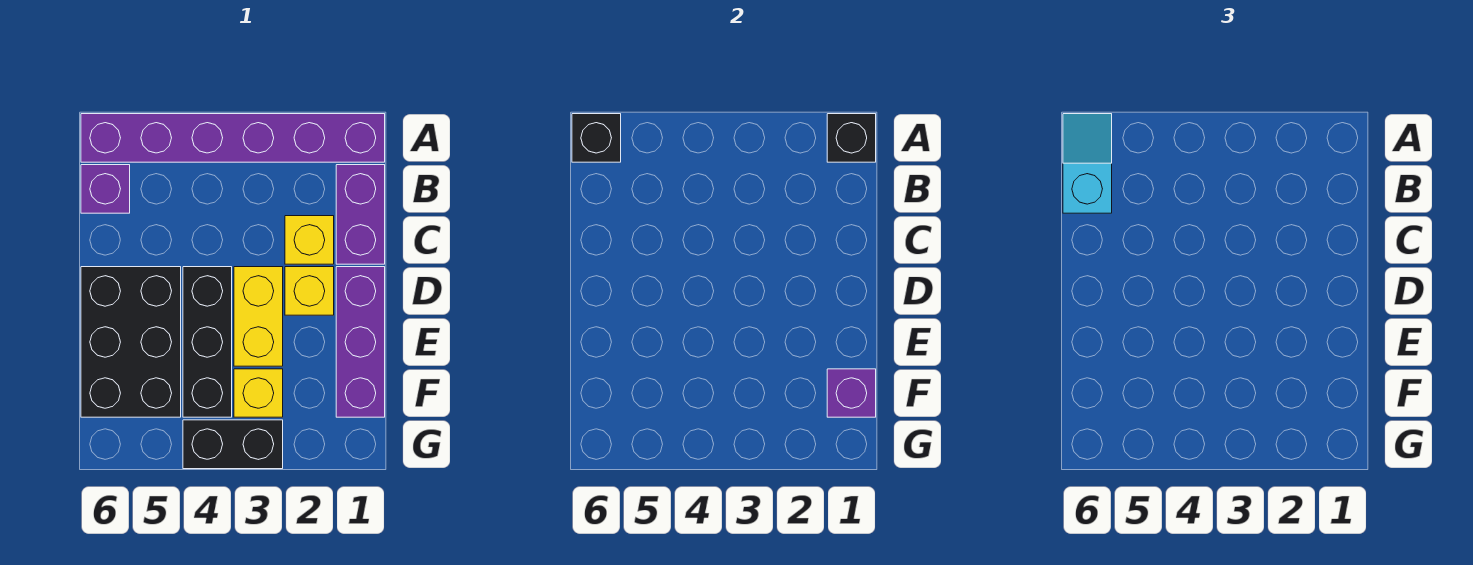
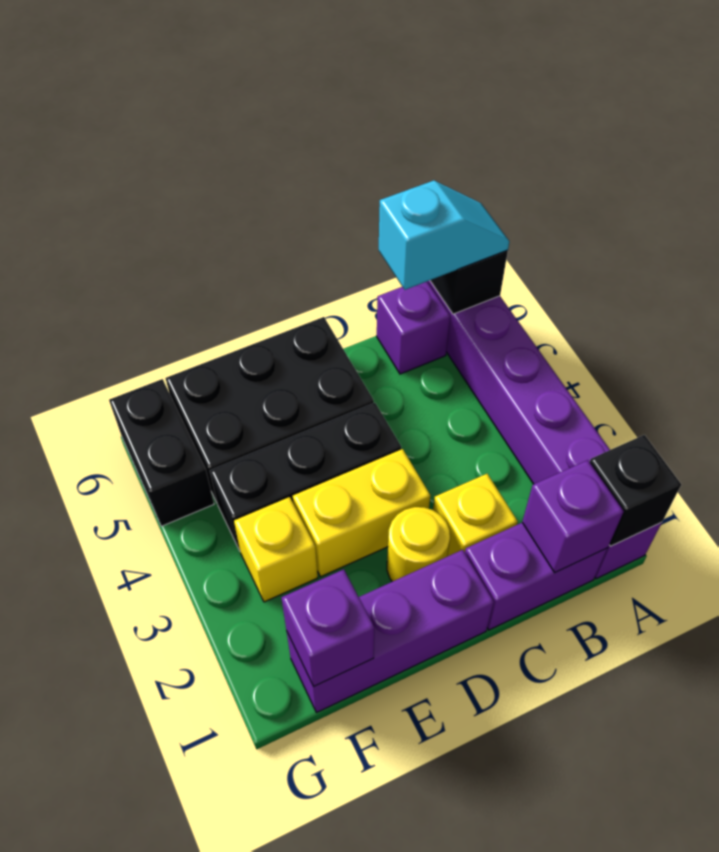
none -> purple 1x1 brick [522,460,624,573]
yellow 1x1 brick [285,267,334,315] -> yellow 1x1 round brick [387,507,450,582]
black 1x2 brick [183,420,283,469] -> black 1x2 brick moved to [109,379,214,526]

